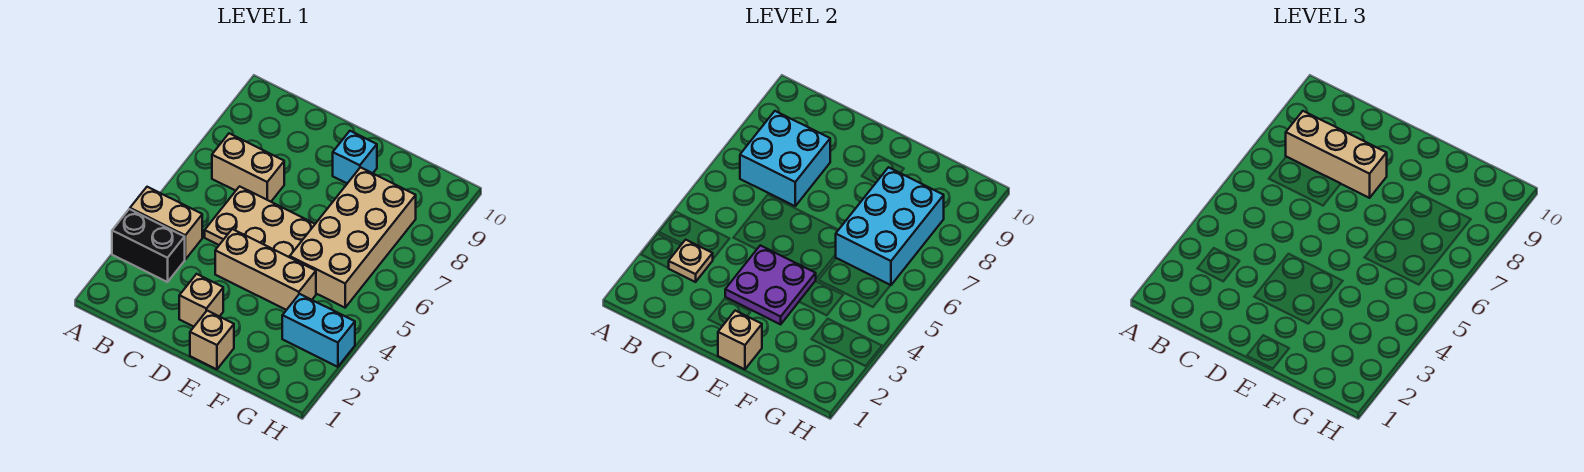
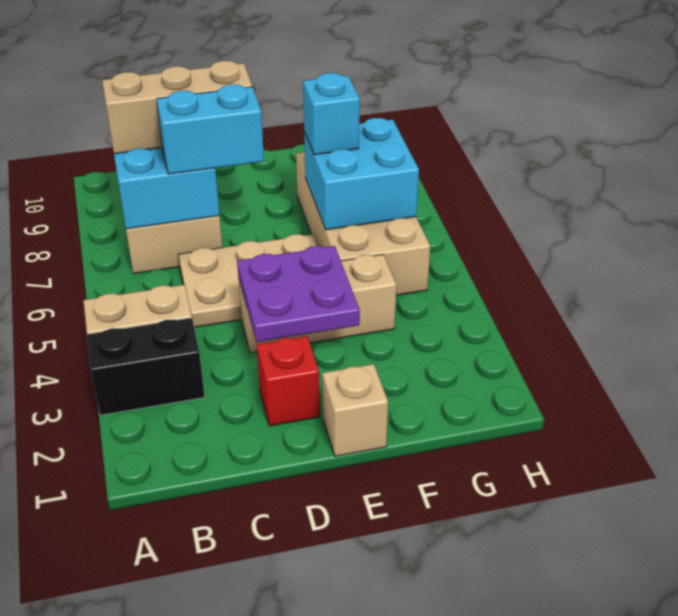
tan 1x1 plate [669,240,713,282] -> none
tan 1x1 brick [179,274,223,327] -> red 1x1 brick [257,336,320,426]
tan 1x1 brick [718,311,762,369] -> none
cyan 1x1 brick [333,131,377,183] -> cyan 1x1 brick moved to [303,73,360,155]
cyan 2x3 brick [836,167,944,285] -> cyan 2x2 brick [304,118,419,230]
cyan 1x2 brick [282,294,355,367] -> cyan 1x2 brick moved to [157,85,264,174]

